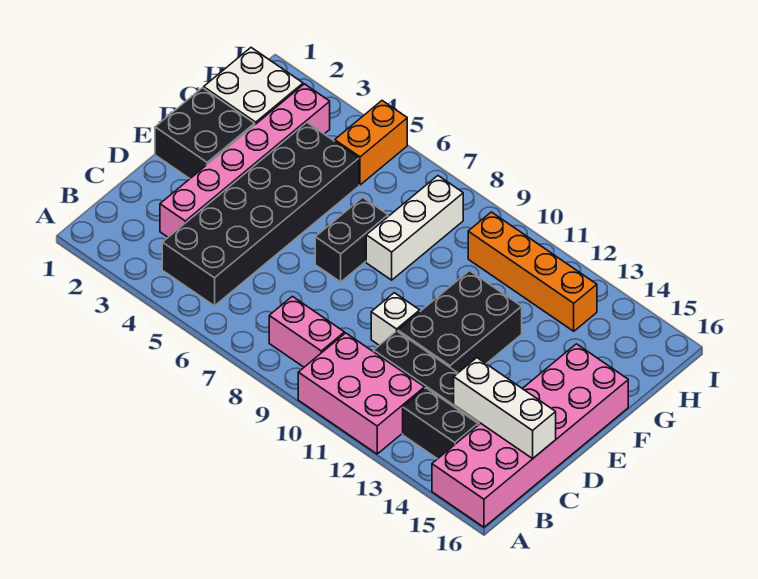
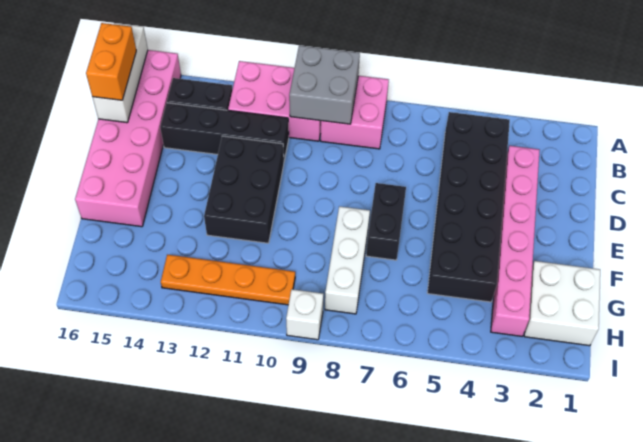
none -> grey 2x2 brick [289,45,360,124]
pink 1x2 brick [269,296,344,367] -> pink 2x2 brick [321,76,389,149]
white 1x3 brick [454,358,556,459] -> white 1x3 brick turned to [93,23,148,123]
white 1x1 brick [371,293,420,345] -> white 1x1 brick moved to [286,289,323,340]
black 2x2 brick [155,88,255,179] -> none
orange 1x2 brick [335,101,407,185] -> orange 1x2 brick moved to [86,23,136,100]
orange 1x4 brick [468,212,597,331] -> orange 1x4 plate [161,255,295,305]

